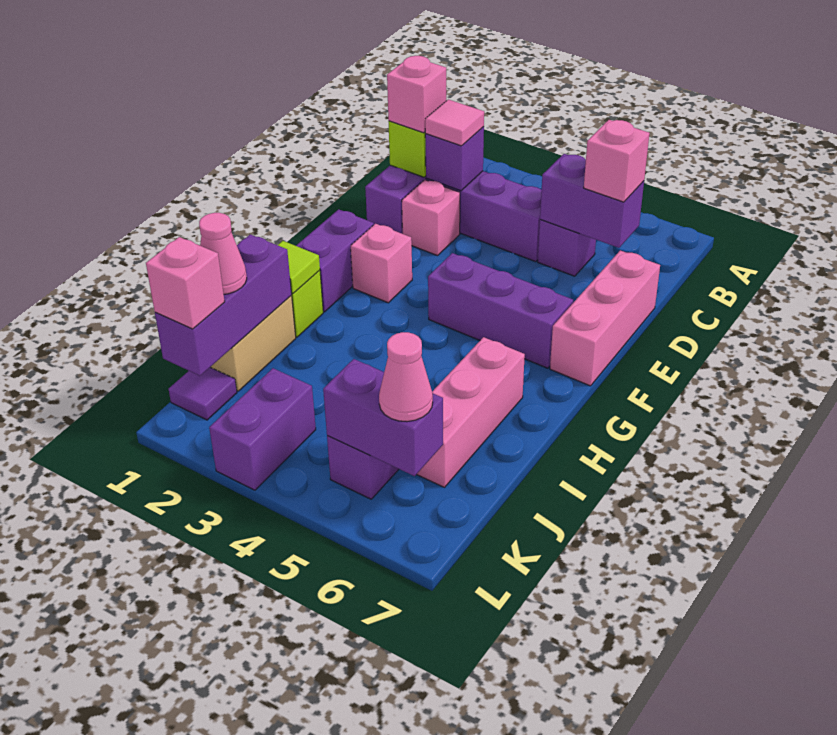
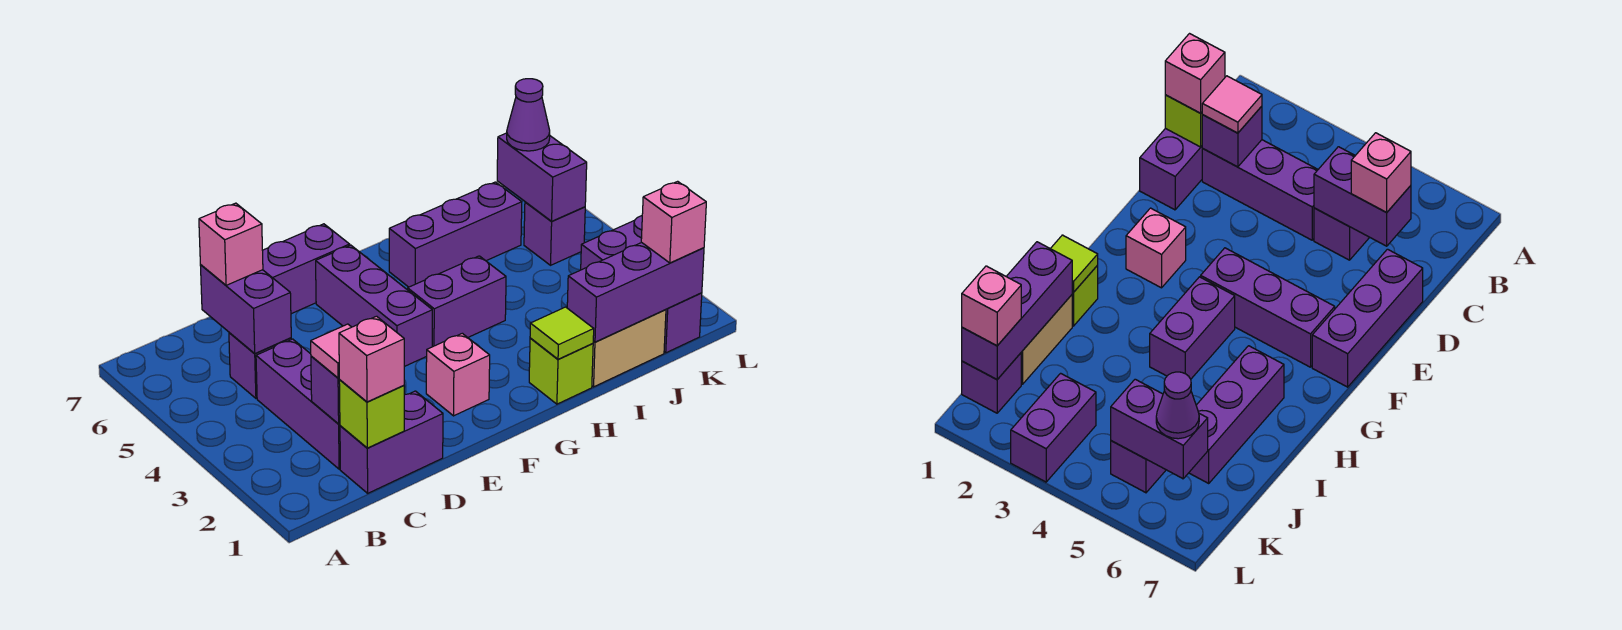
pink 1x1 brick [402,180,460,256] -> none
pink 1x3 brick [550,250,660,386] -> purple 1x3 brick [262,224,350,314]
purple 1x2 brick [296,209,374,312] -> purple 1x2 brick moved to [408,256,506,347]
pink 1x3 brick [416,337,525,487] -> purple 1x3 brick [389,182,522,287]
pink 1x1 cone [199,213,247,294] -> none
purple 1x1 tile [169,367,237,420] -> purple 1x1 brick [664,293,702,353]
pink 1x1 cone [379,332,433,422] -> purple 1x1 cone [507,79,550,151]

